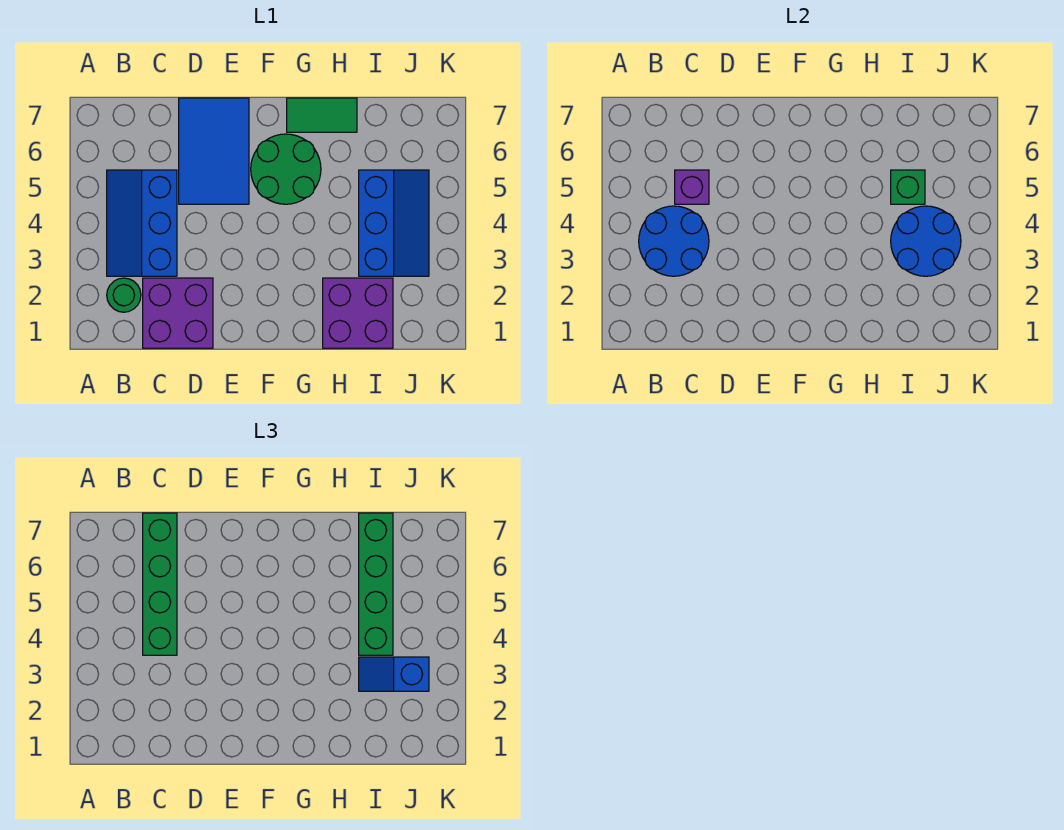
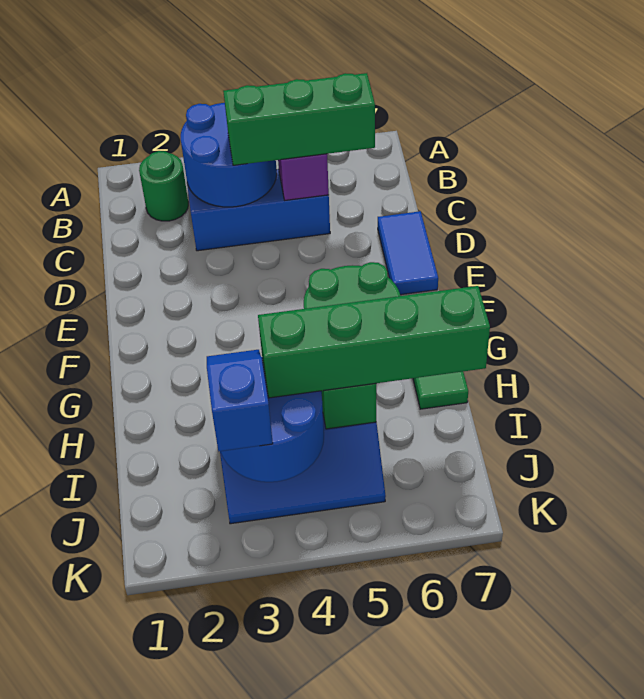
purple 2x2 brick [143,278,213,348] -> none
green 1x4 brick [143,513,177,655] -> green 1x3 brick [223,73,375,165]
blue 2x3 tile [179,98,249,204] -> blue 1x2 tile [378,211,438,295]
purple 2x2 brick [323,278,393,348] -> none

